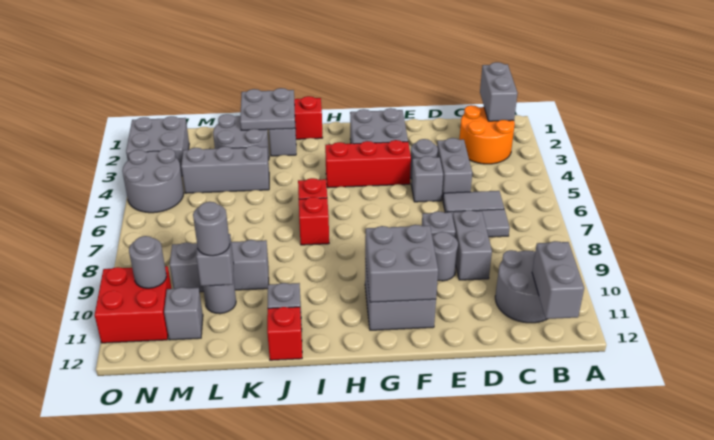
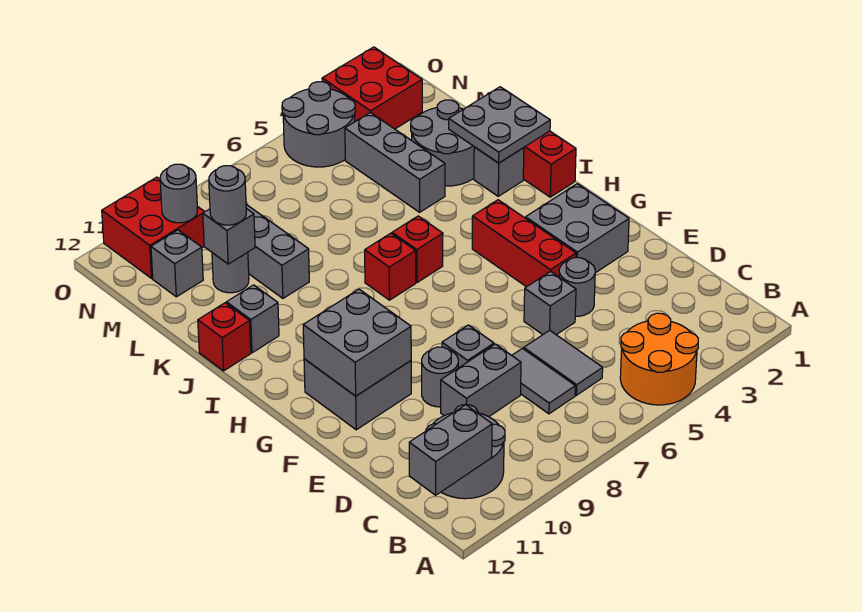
grey 1x2 brick [480,62,518,121] -> none
orange 2x2 round brick [459,105,515,164] -> orange 2x2 round brick moved to [620,313,698,405]
grey 1x2 brick [437,138,472,200] -> none
grey 2x2 brick [126,116,189,176] -> red 2x2 brick [322,47,422,129]

